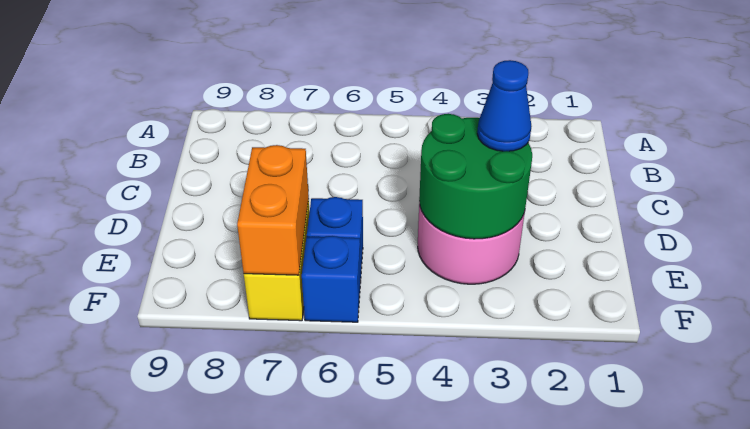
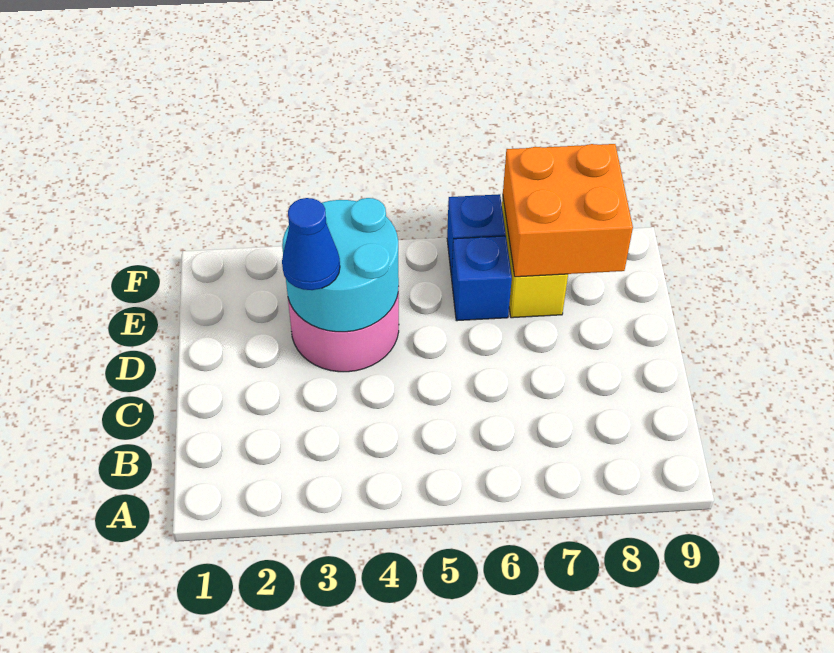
green 2x2 round brick [419,114,532,239] -> cyan 2x2 round brick [282,198,399,332]
orange 1x2 brick [237,145,309,275] -> orange 2x2 brick [503,144,633,277]

